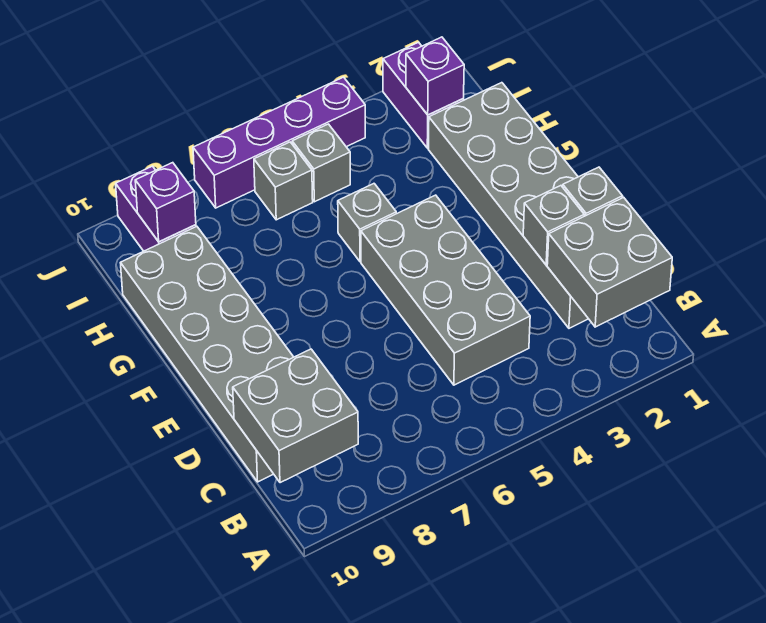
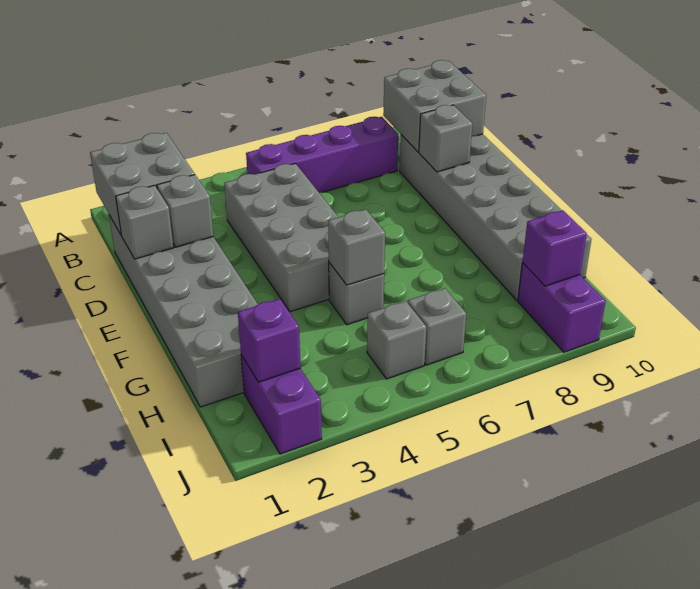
none -> grey 1x1 brick [419,105,472,172]
none -> grey 1x1 brick [328,209,385,285]
purple 1x4 brick [193,77,365,208] -> purple 1x4 brick moved to [246,117,398,193]

